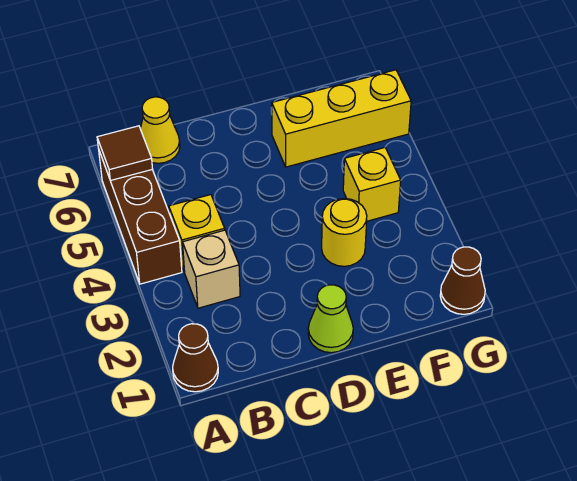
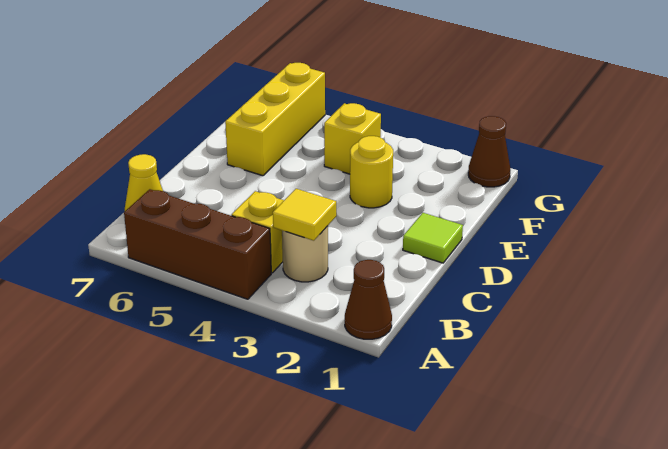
brown 1x1 tile [97,126,152,181] -> none
tan 1x1 brick [183,230,240,308] -> tan 1x1 round brick [282,226,328,282]
none -> yellow 1x1 tile [273,189,336,241]
lime 1x1 cone [308,285,353,353] -> lime 1x1 tile [403,213,463,263]

